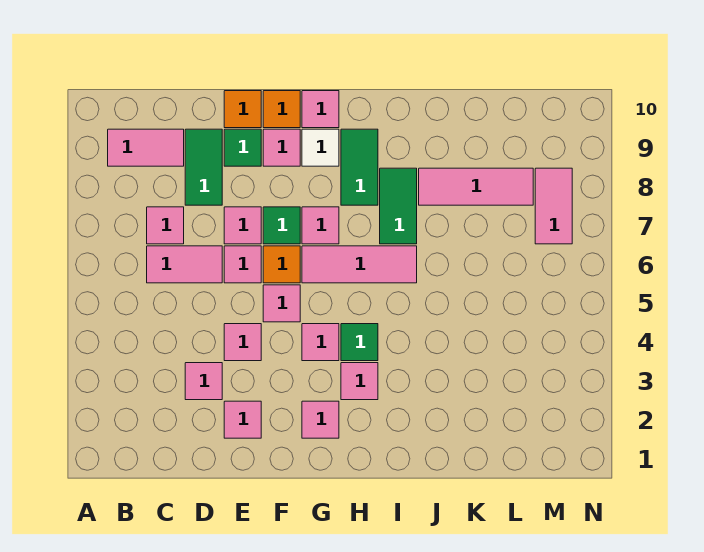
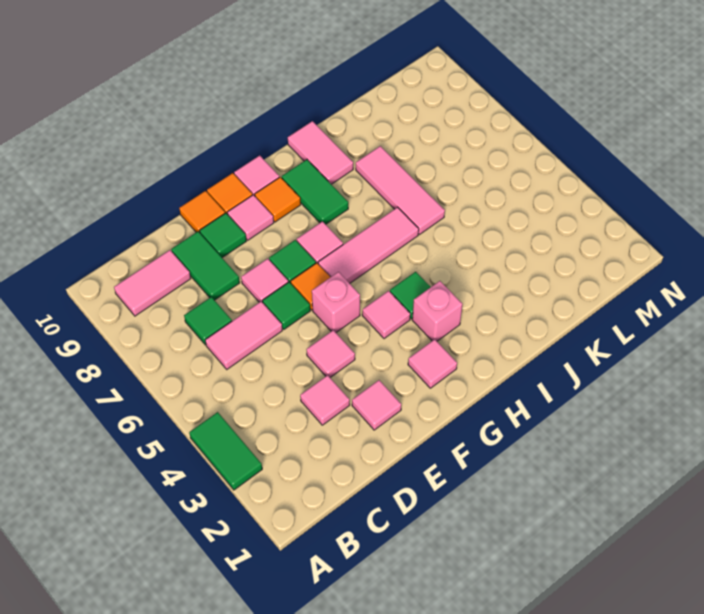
pink 1x1 tile [147,207,184,244] -> green 1x1 tile [184,297,232,345]
pink 1x1 tile [224,246,261,283] -> green 1x1 tile [263,282,310,329]
pink 1x1 tile [263,285,300,322] -> pink 1x1 brick [312,272,360,332]
white 1x1 tile [302,129,339,166] -> orange 1x1 tile [255,177,301,222]
pink 1x1 tile [341,363,378,400] -> pink 1x1 brick [412,281,462,341]
green 1x2 tile [380,168,417,244] -> green 1x2 tile moved to [189,412,262,490]
pink 1x3 tile [419,168,533,205] -> pink 1x3 tile turned to [356,146,445,234]
pink 1x2 tile [535,168,572,244] -> pink 1x2 tile moved to [288,121,353,184]

